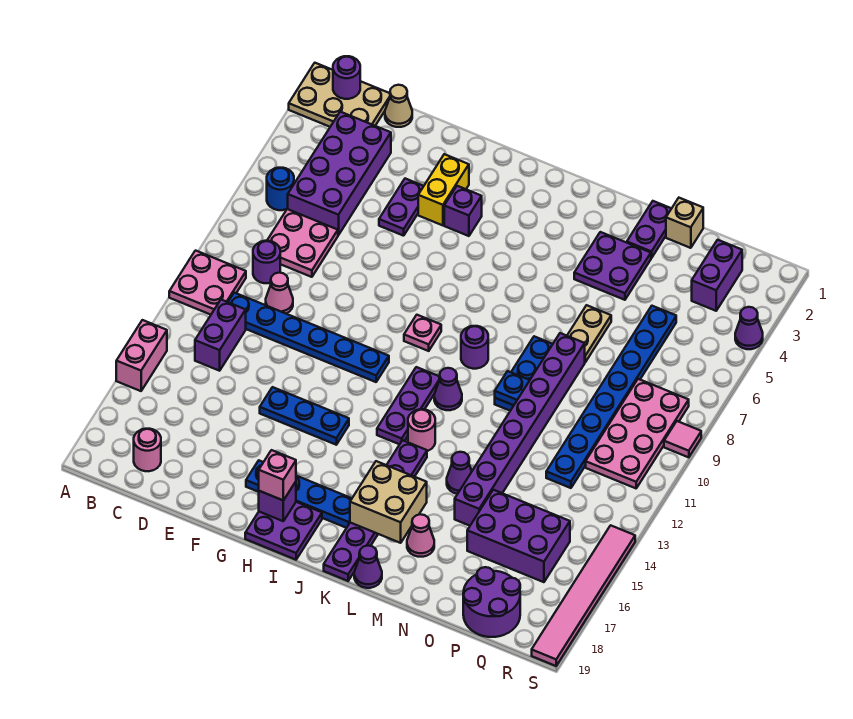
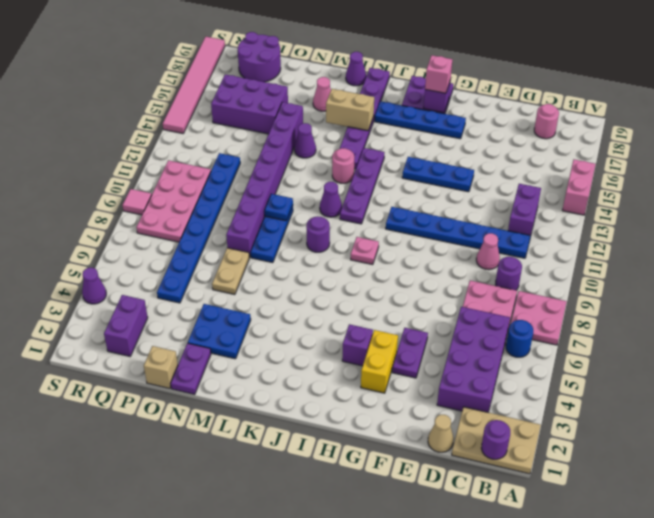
pink 2x2 plate [169,251,246,315] -> pink 2x2 plate moved to [511,291,567,345]
purple 1x3 plate [377,367,439,444] -> purple 1x4 plate [340,148,384,224]
tan 2x2 brick [350,461,427,543] -> tan 1x2 brick [326,89,374,131]
purple 2x2 plate [574,232,651,300] -> blue 2x2 plate [188,304,251,359]

